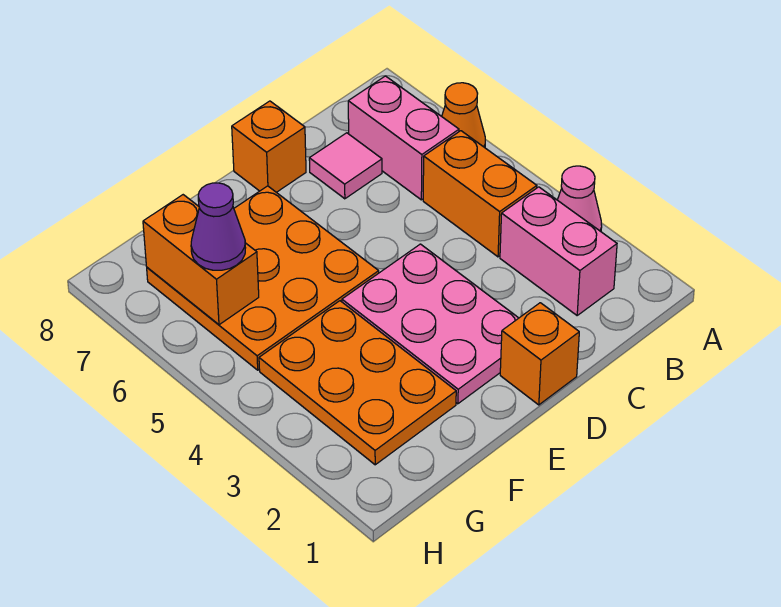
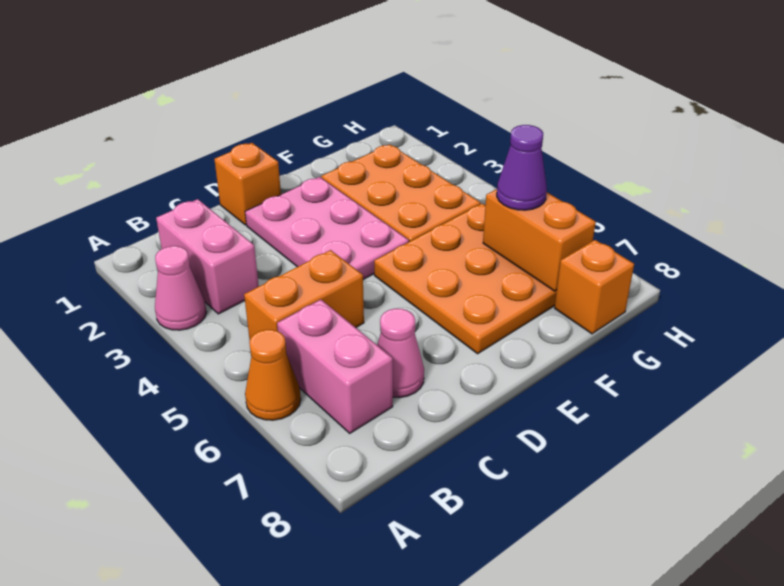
orange 1x2 brick [423,131,537,257] -> orange 1x2 brick turned to [244,250,364,340]
pink 1x1 tile [309,133,382,199] -> pink 1x1 cone [377,309,424,398]
orange 1x1 brick [232,101,306,192] -> orange 1x1 brick moved to [555,240,634,334]

